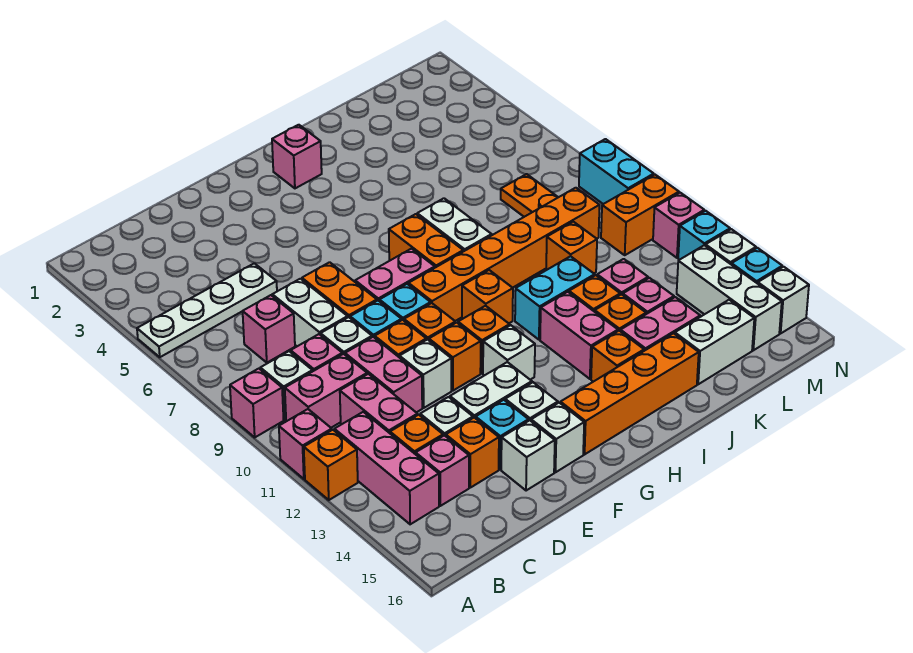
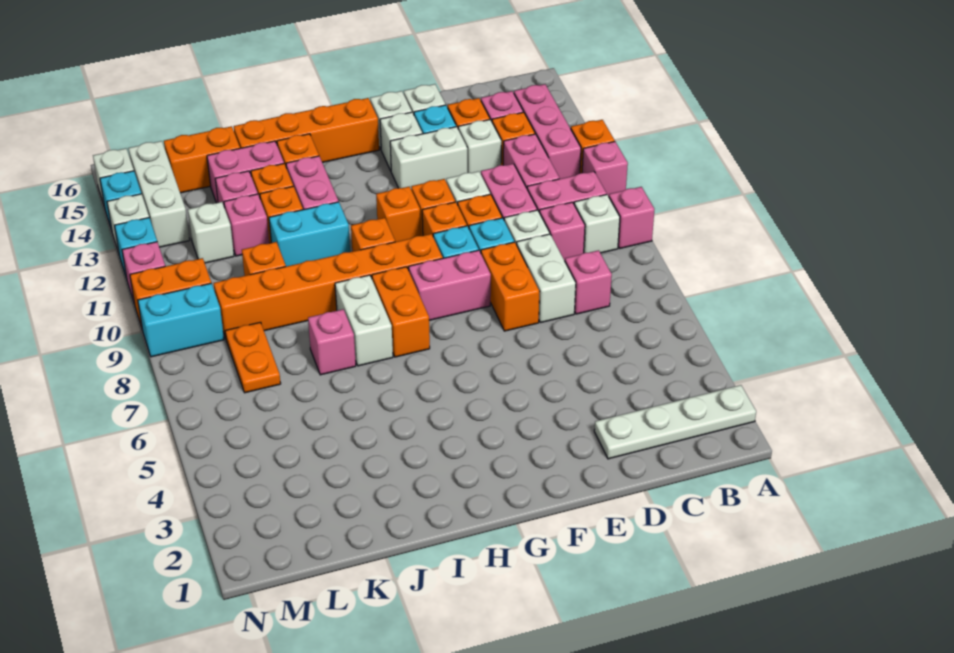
white 1x4 plate [137,263,277,357] -> white 1x4 plate moved to [594,385,756,459]
white 1x1 brick [483,325,535,380] -> white 1x1 brick moved to [188,202,234,263]
pink 1x1 brick [272,125,322,188] -> pink 1x1 brick moved to [308,309,356,375]
white 1x2 brick [675,300,754,384] -> orange 1x2 brick [164,126,240,193]
cyan 1x2 brick [579,139,654,204] -> cyan 1x2 brick turned to [138,283,224,357]

